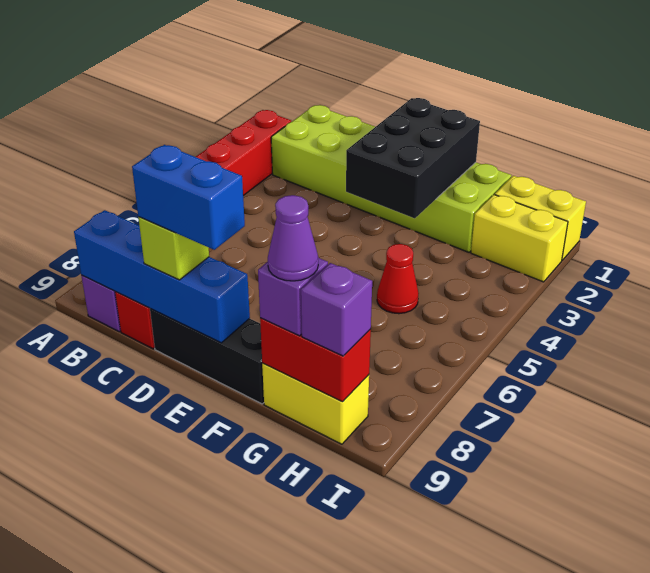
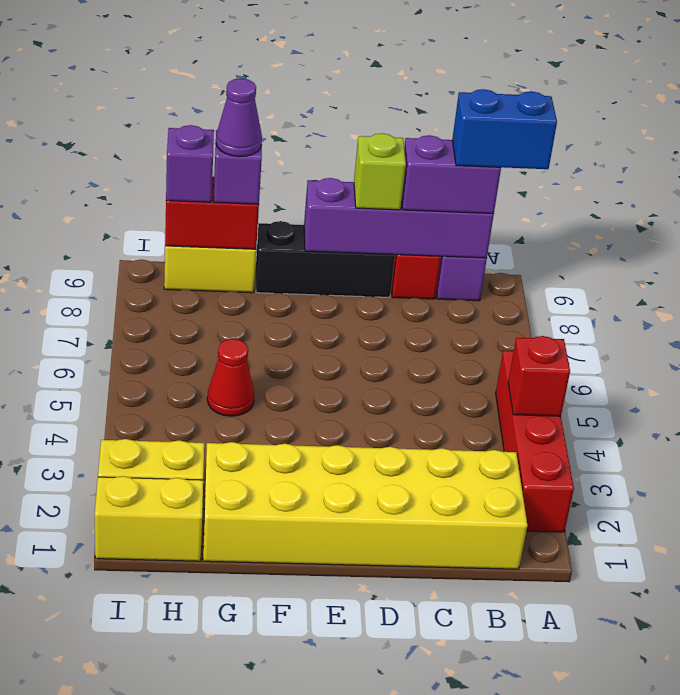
none -> red 1x1 brick [508,336,570,416]
lime 2x6 brick [271,105,512,252] -> yellow 2x6 brick [203,442,527,569]
blue 1x4 brick [74,210,250,343] -> purple 1x4 brick [304,178,494,258]
none -> purple 1x2 brick [402,135,501,214]
blue 1x2 brick [132,145,245,250] -> blue 1x2 brick moved to [452,89,557,169]
black 2x3 brick [346,98,480,218] -> none

